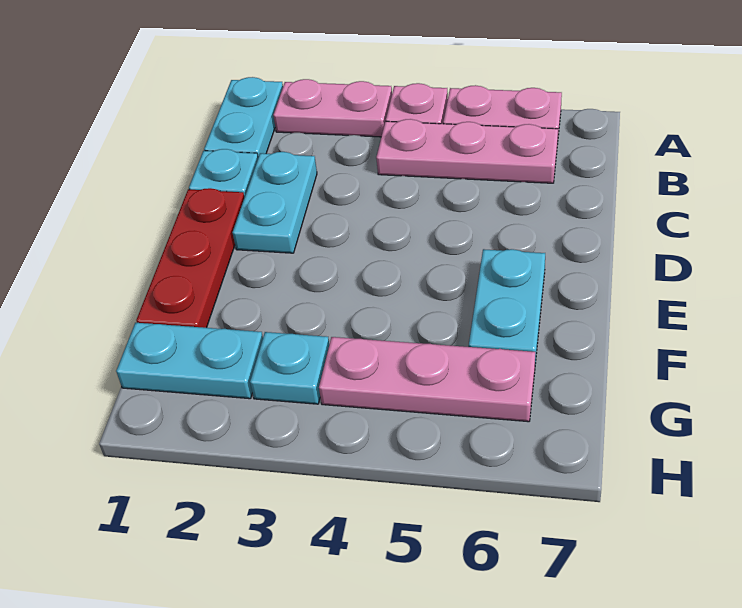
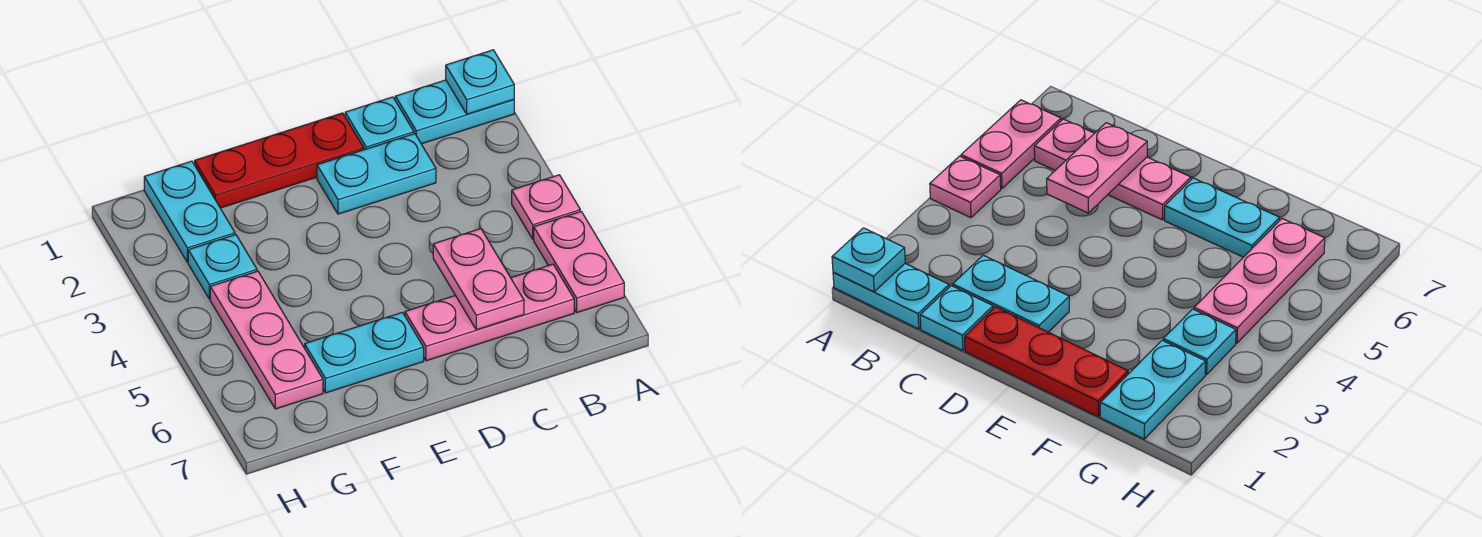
none -> cyan 1x1 plate [446,50,514,114]
pink 1x2 plate [273,79,392,137] -> pink 1x2 plate moved to [433,229,524,330]
pink 1x3 plate [376,119,558,183] -> pink 1x3 plate turned to [405,264,574,361]

